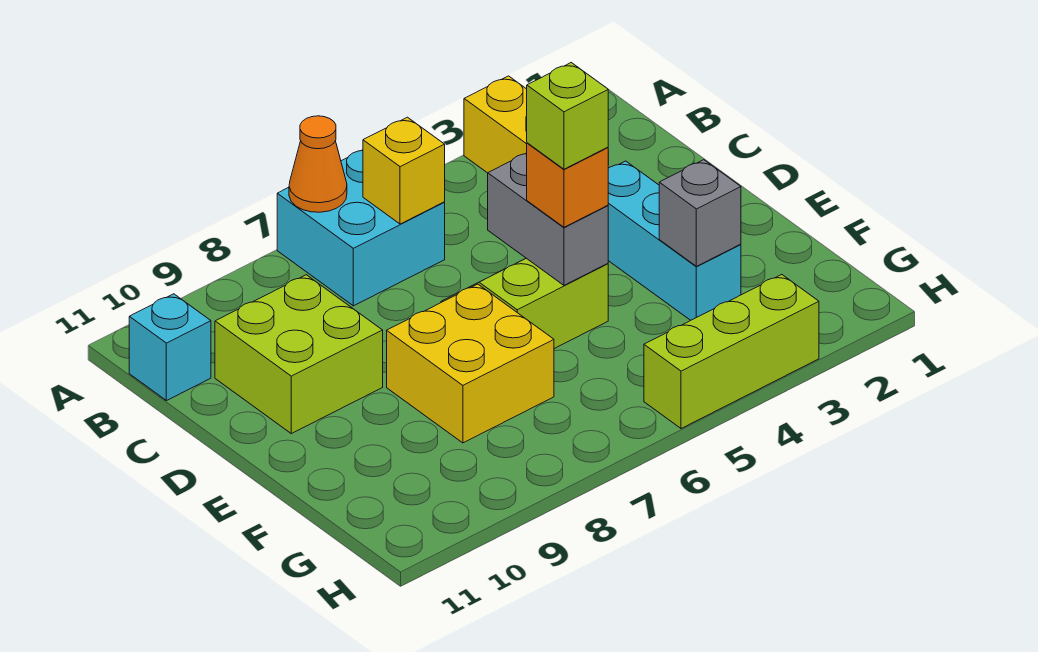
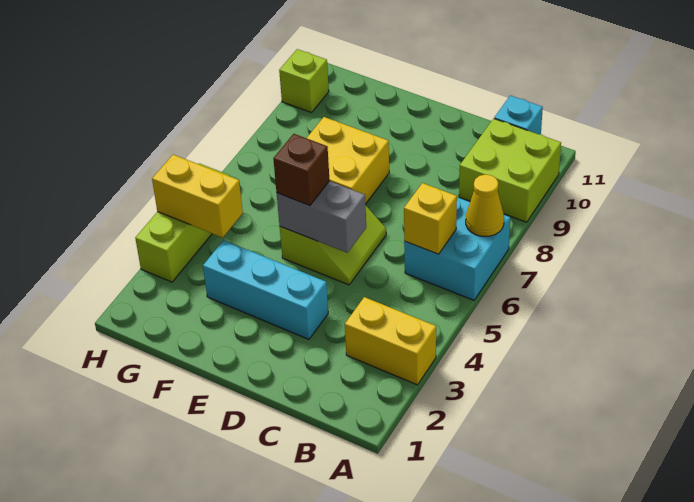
orange 1x1 cone [289,116,347,212] -> yellow 1x1 cone [466,174,504,236]
lime 2x2 brick [215,275,383,434] -> lime 2x2 brick moved to [459,119,561,222]
orange 1x1 brick [527,143,608,227] -> brown 1x1 brick [273,134,330,206]
lime 1x1 brick [527,63,608,169] -> lime 1x1 brick moved to [279,49,329,113]
grey 1x1 brick [659,160,741,266] -> none
none -> yellow 1x2 brick [152,155,243,238]

